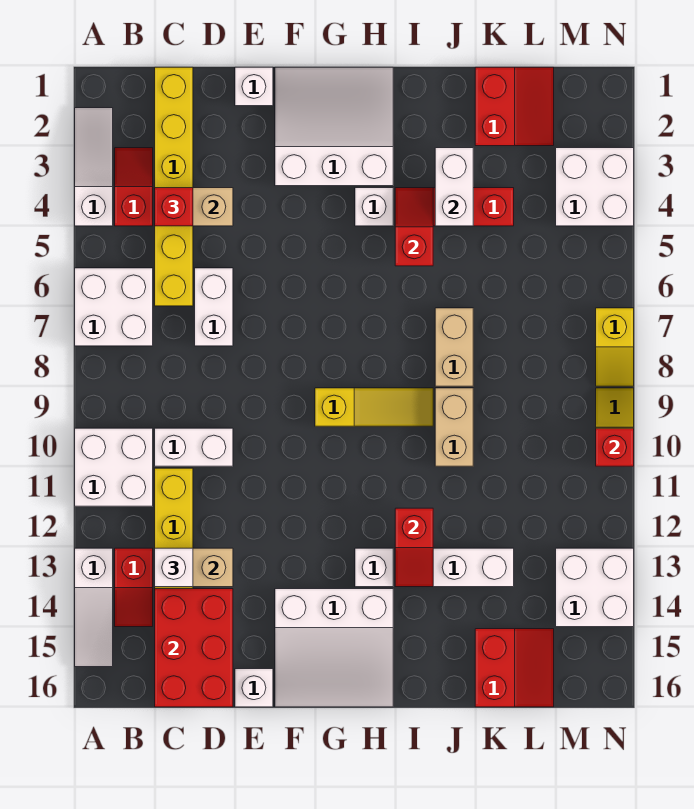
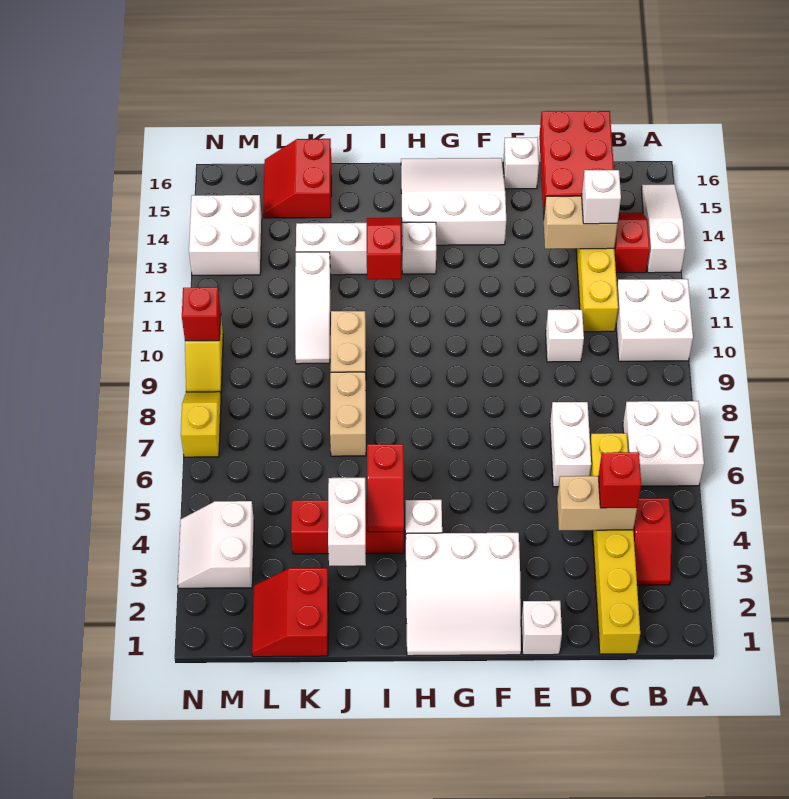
white 1x3 slope [75,108,113,226] -> white 1x3 slope moved to [295,252,331,364]
white 1x2 brick [155,428,233,466] -> white 1x1 brick [546,310,584,362]
yellow 1x3 slope [315,388,433,426] -> none
white 2x2 brick [556,148,634,226] -> white 2x2 slope [178,501,254,588]

